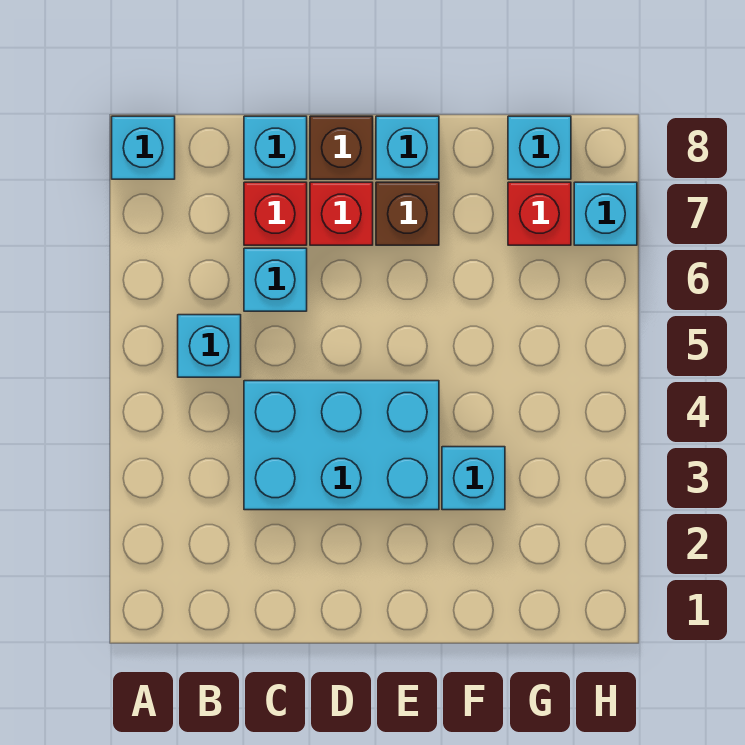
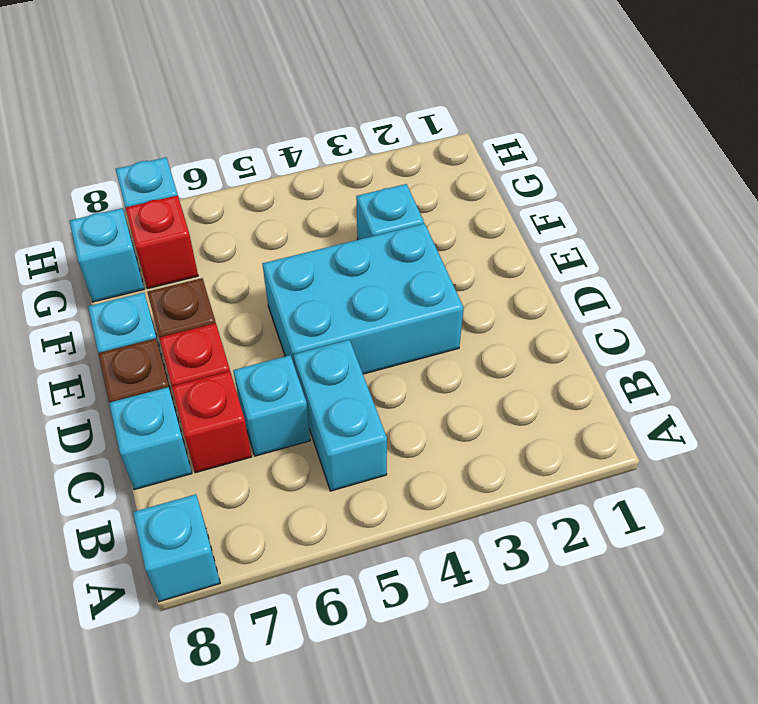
cyan 1x1 brick [178,315,241,377] -> cyan 1x2 brick [294,340,387,491]
cyan 2x3 brick [244,381,439,510] -> cyan 2x3 brick turned to [263,223,464,374]

